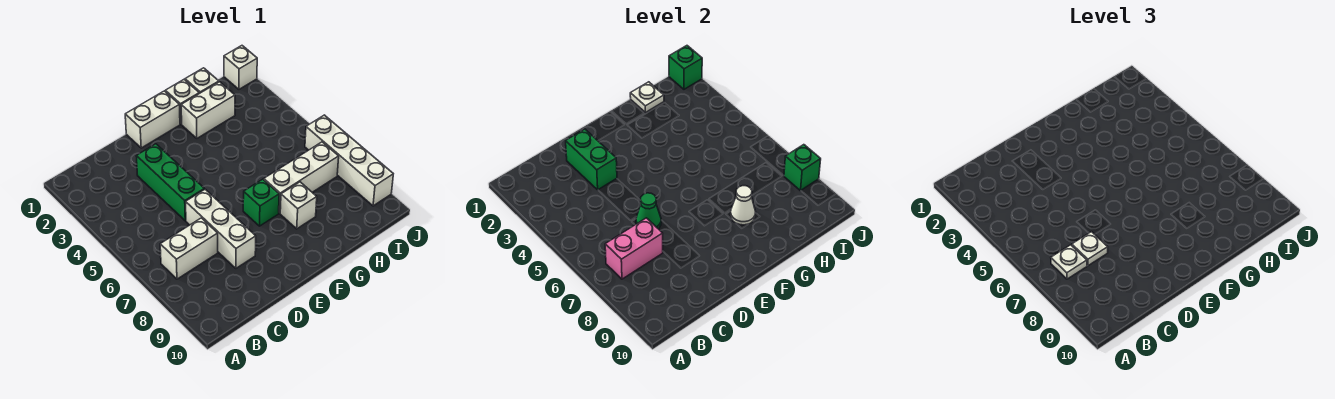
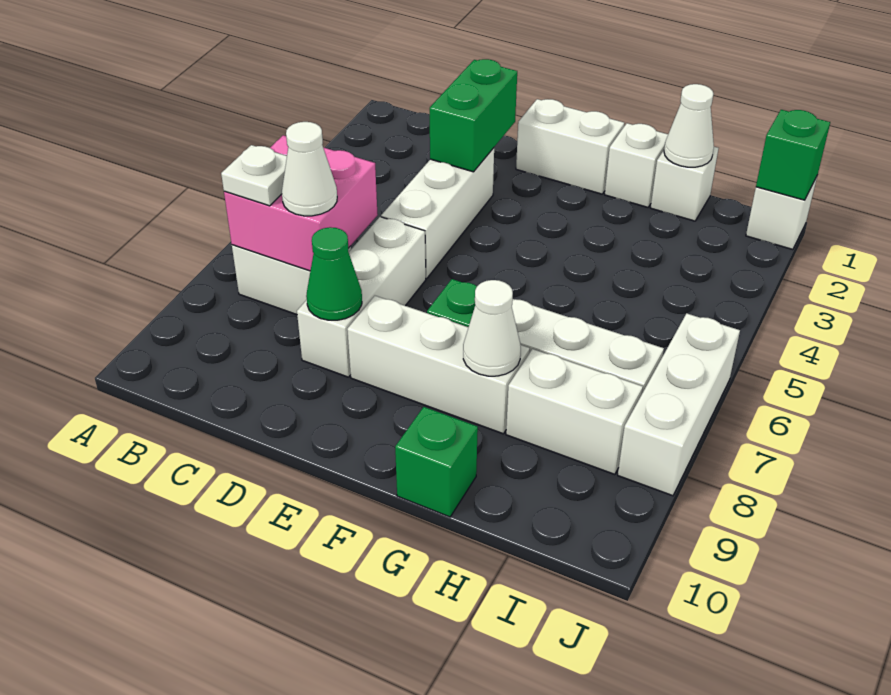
pink 1x2 brick [605,218,663,279] -> pink 2x2 brick [224,135,378,271]
white 1x1 plate [1072,232,1108,266] -> white 1x1 cone [282,122,337,216]
green 1x3 brick [136,144,204,221] -> white 1x3 brick [381,148,494,278]
green 1x1 cone [636,193,661,229] -> green 1x1 cone moved to [306,227,362,320]
white 1x2 brick [181,82,235,138] -> white 1x2 brick moved to [506,349,643,475]
white 1x1 brick [280,182,317,229] -> white 1x3 brick [347,296,530,434]
white 1x1 plate [630,82,664,112] -> white 1x1 cone [664,84,714,167]
white 1x4 brick [305,115,393,206] -> white 1x3 brick [618,313,740,496]
green 1x1 brick [784,145,821,191] -> green 1x1 brick moved to [395,407,478,517]

